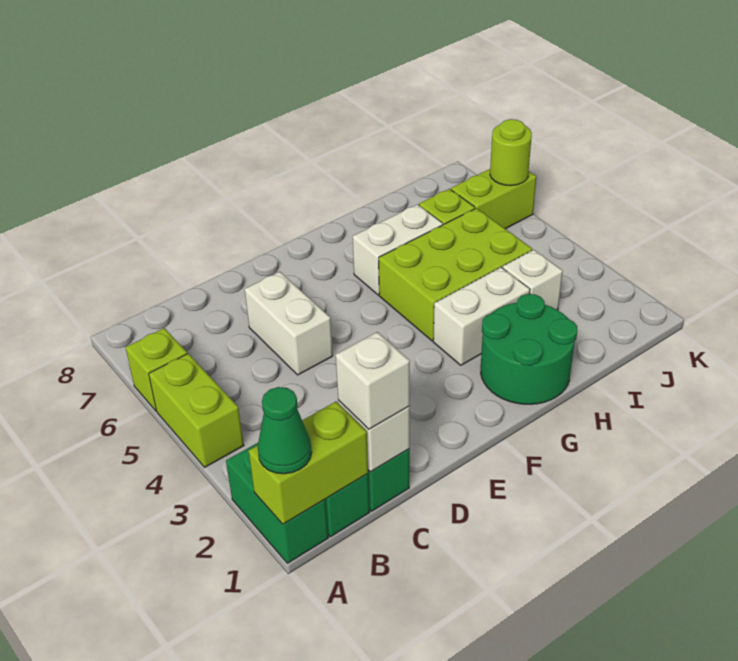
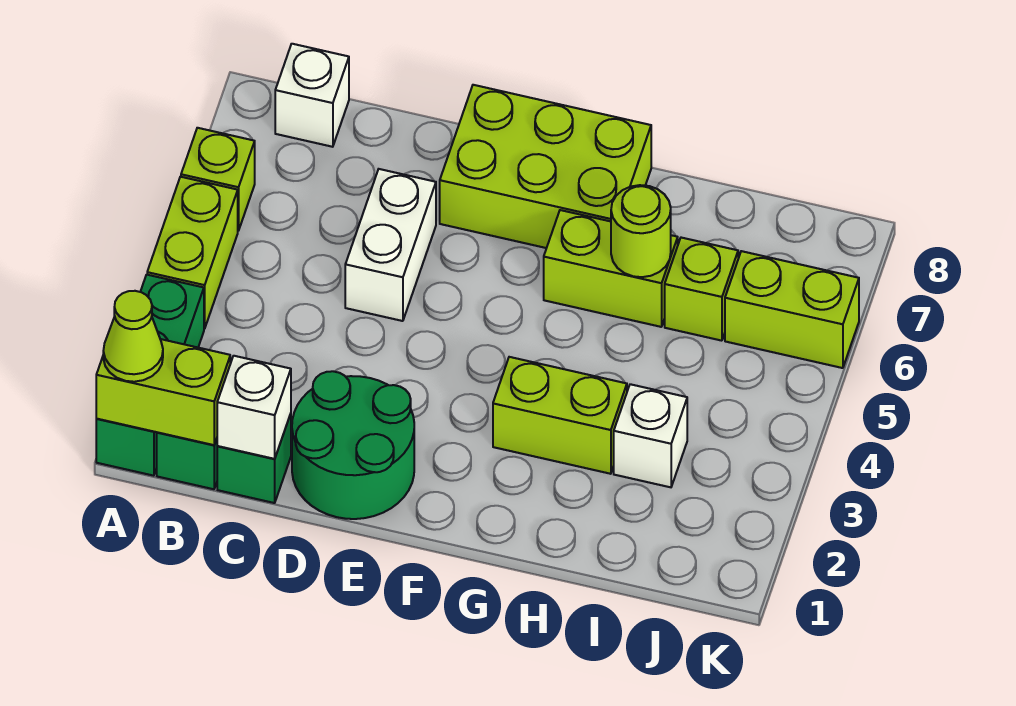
green 1x2 brick [226,443,328,563] -> green 1x3 brick [96,275,204,476]
green 1x1 cone [258,387,312,474] -> lime 1x1 cone [103,291,163,382]
white 1x1 brick [336,332,410,429] -> white 1x1 brick moved to [275,44,349,147]
green 2x2 round brick [481,294,577,404] -> green 2x2 round brick moved to [292,371,414,519]
white 1x2 brick [433,267,530,365] -> lime 1x2 brick [493,357,627,474]
lime 2x3 brick [379,208,532,341] -> lime 2x3 brick moved to [440,85,651,248]
white 1x2 brick [353,204,443,295] -> lime 1x2 brick [544,210,678,327]
lime 1x1 round brick [490,119,532,186] -> lime 1x1 round brick moved to [611,185,671,277]

